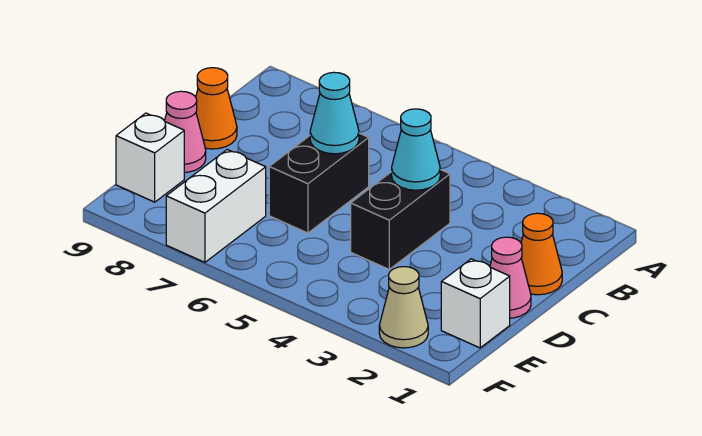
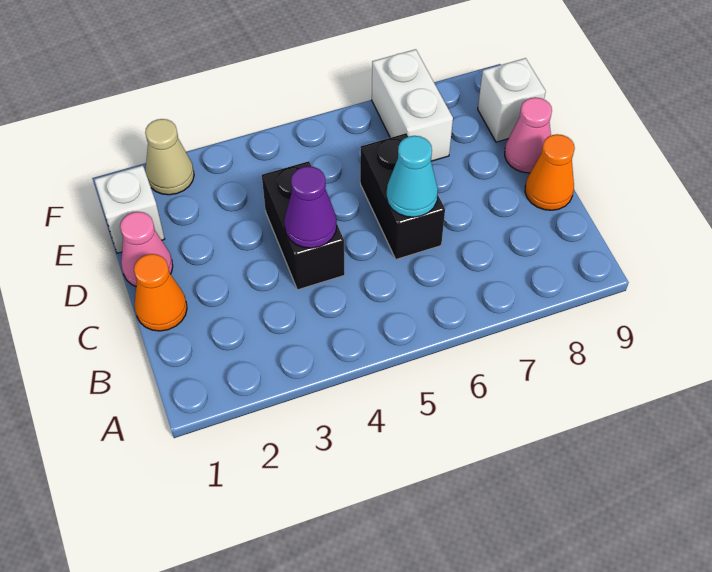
cyan 1x1 cone [392,109,440,190] -> purple 1x1 cone [284,166,337,248]

